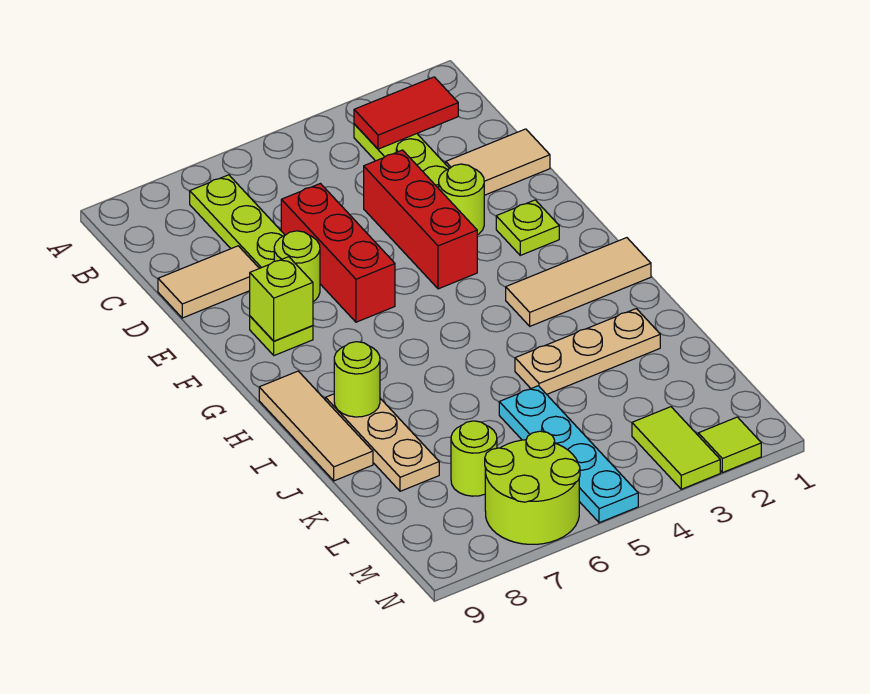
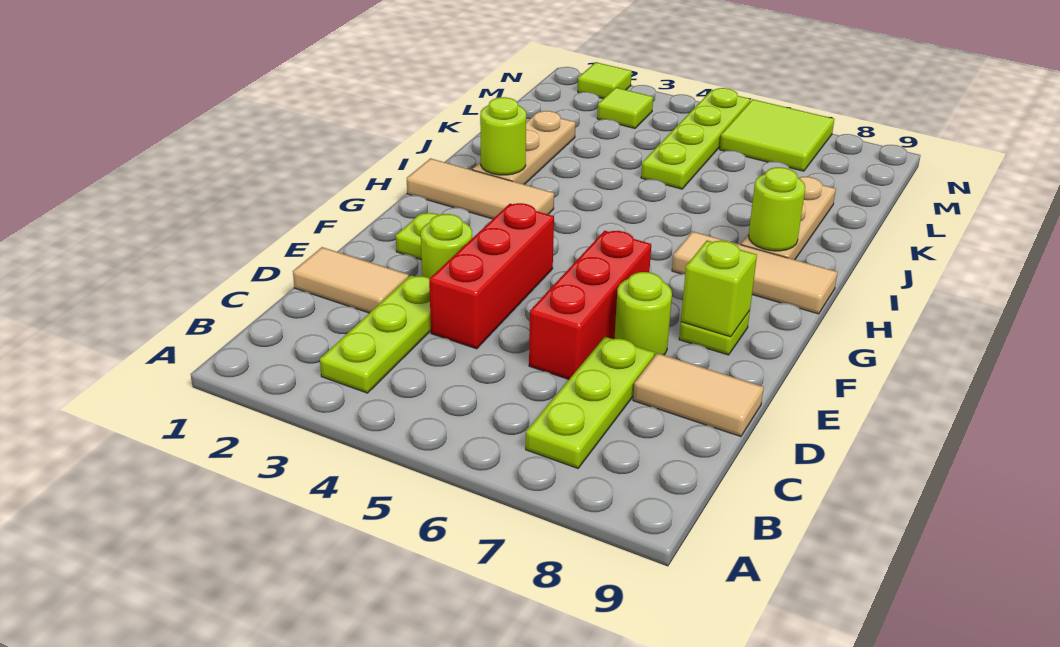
red 1x2 tile [354,77,458,149] -> none
tan 1x3 tile [259,371,373,481] -> tan 1x3 tile turned to [672,231,838,314]
tan 1x3 plate [515,309,660,394] -> tan 1x3 plate turned to [472,111,576,185]
cyan 1x4 plate [499,386,638,523] -> lime 1x4 plate [641,88,751,189]
lime 1x1 round brick [451,421,497,496] -> lime 1x1 round brick moved to [480,97,526,175]
lime 1x2 tile [632,407,720,489] -> lime 1x1 tile [597,88,653,128]
lime 2x2 round brick [485,431,580,544] -> lime 2x2 tile [720,99,834,171]

